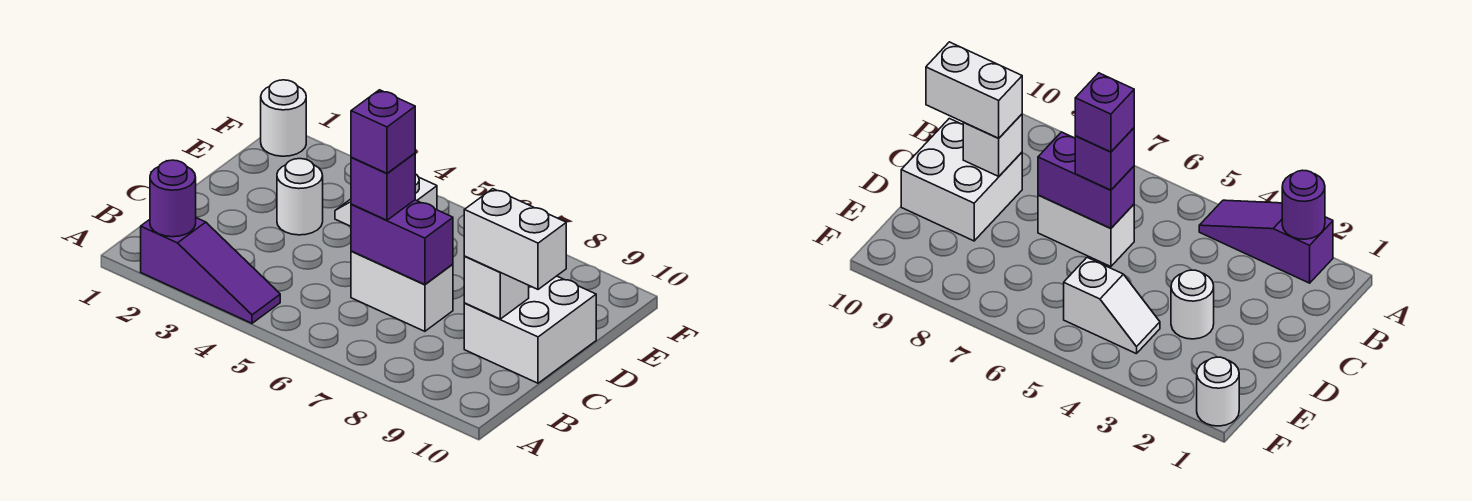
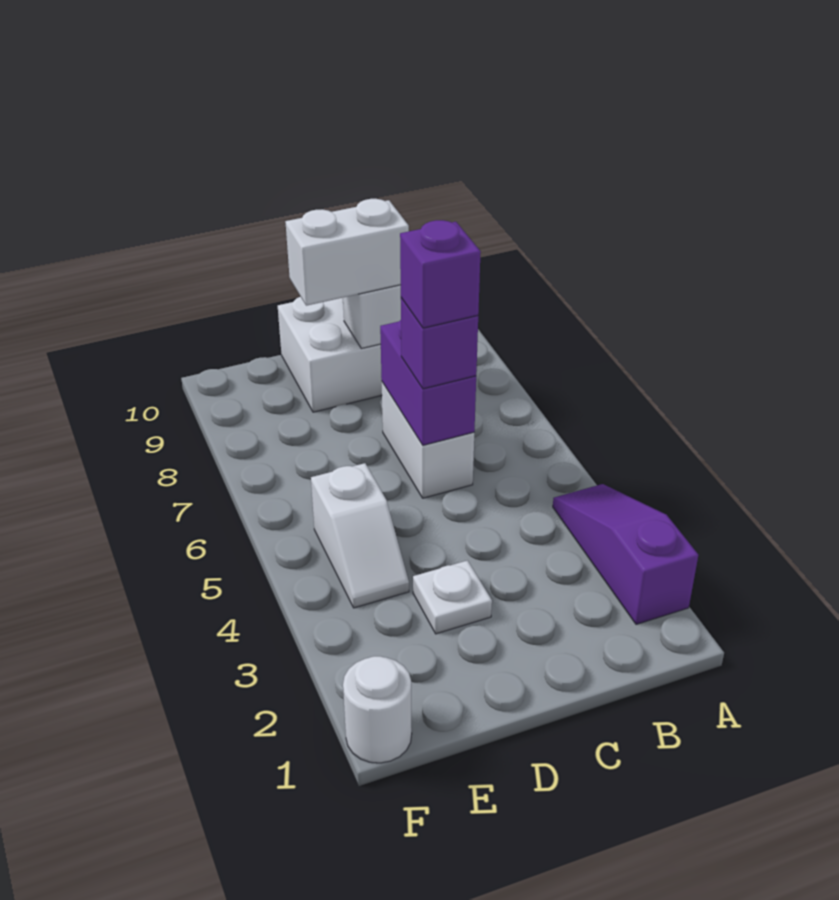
purple 1x1 round brick [150,160,196,237] -> none
white 1x2 brick [464,189,566,289] -> white 1x2 brick turned to [285,199,409,306]
white 1x1 round brick [277,159,323,235] -> white 1x1 plate [413,560,492,634]

